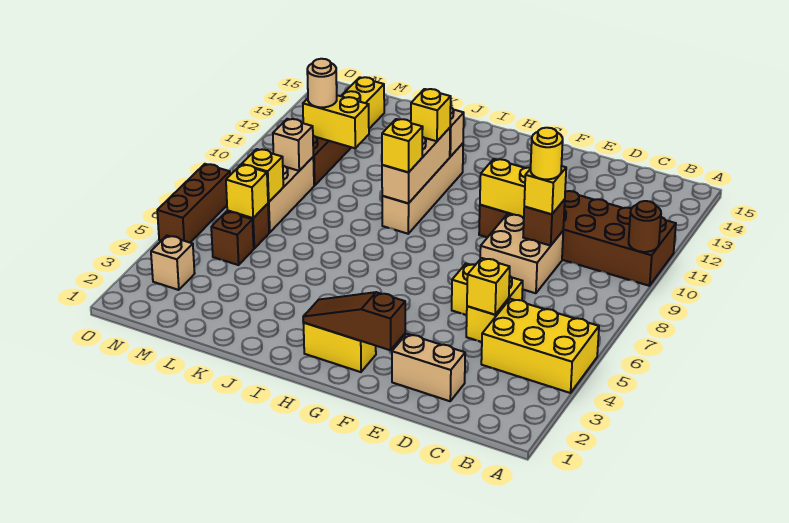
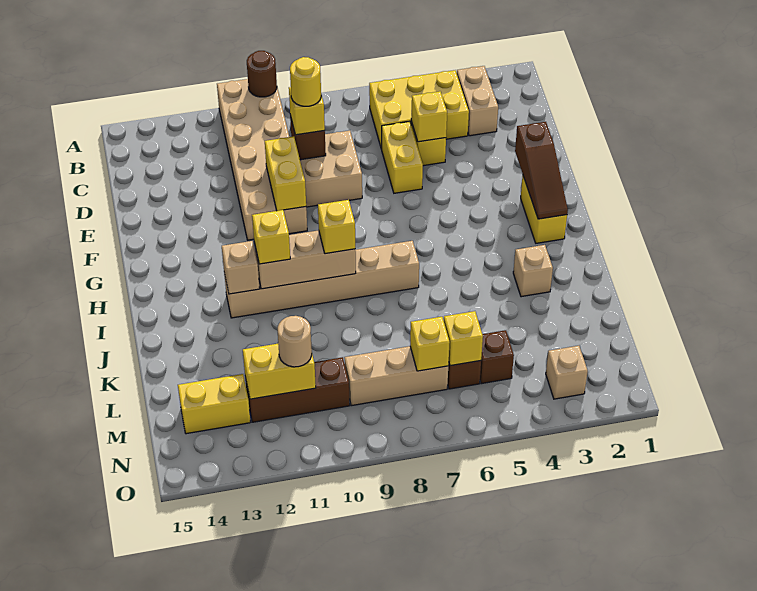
yellow 2x3 brick [481,299,599,393] -> yellow 2x3 brick turned to [369,70,469,149]
brown 2x6 brick [479,191,676,286] -> tan 2x6 brick [217,79,307,240]
tan 1x2 brick [392,334,465,401] -> tan 1x2 brick moved to [456,66,498,136]
tan 1x4 brick [382,143,463,234] -> tan 1x6 brick [224,241,419,318]
yellow 1x2 brick [303,95,369,148] -> yellow 1x2 brick turned to [243,344,316,399]
tan 1x1 brick [273,119,313,171] -> tan 1x1 brick moved to [513,245,553,297]
brown 1x3 brick [157,164,230,243] -> none

